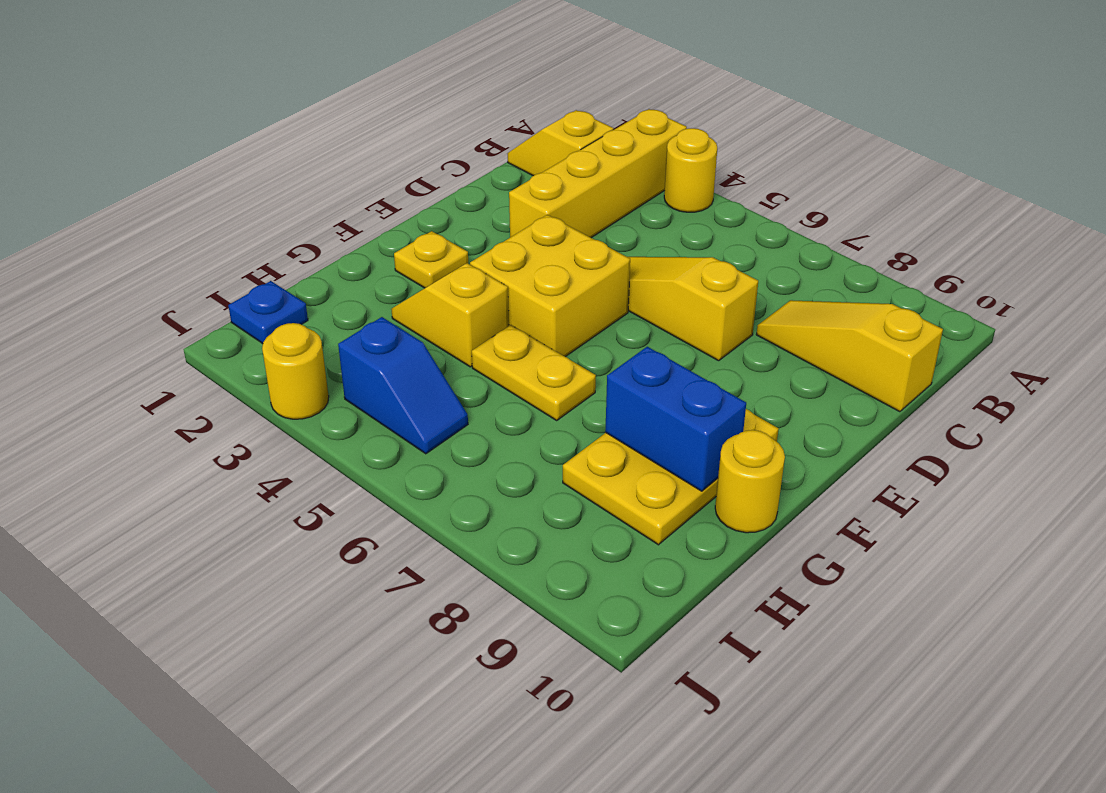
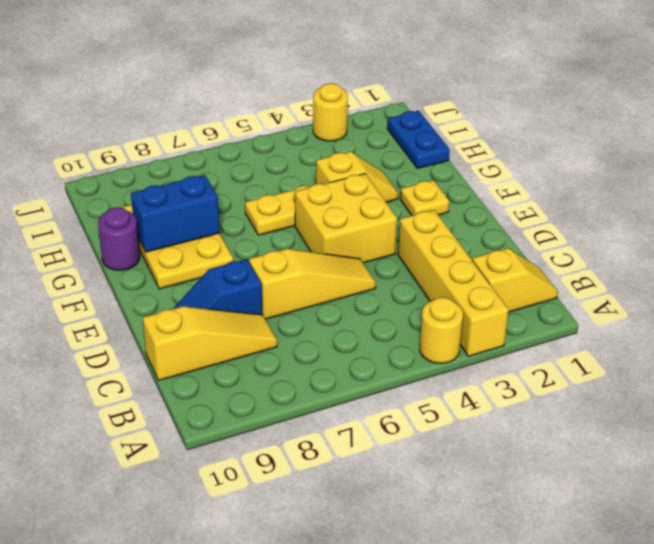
yellow 1x1 round brick [715,430,785,533] -> purple 1x1 round brick [98,207,140,270]
blue 1x1 plate [228,281,308,344] -> blue 1x2 plate [387,111,450,169]
blue 1x2 slope [338,317,468,454] -> blue 1x2 slope moved to [173,259,262,315]

